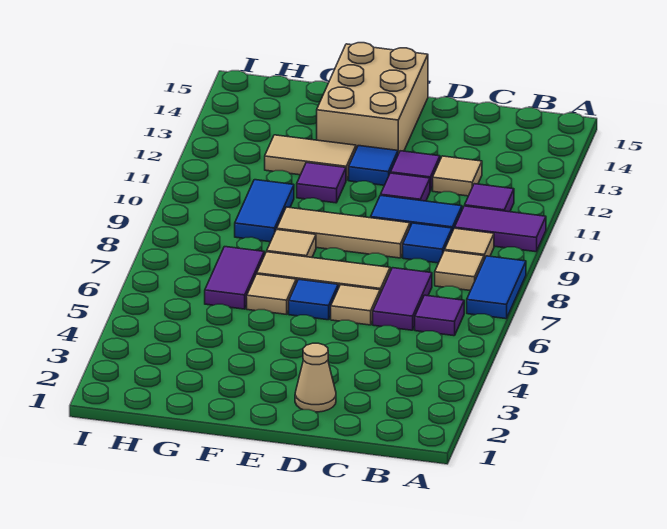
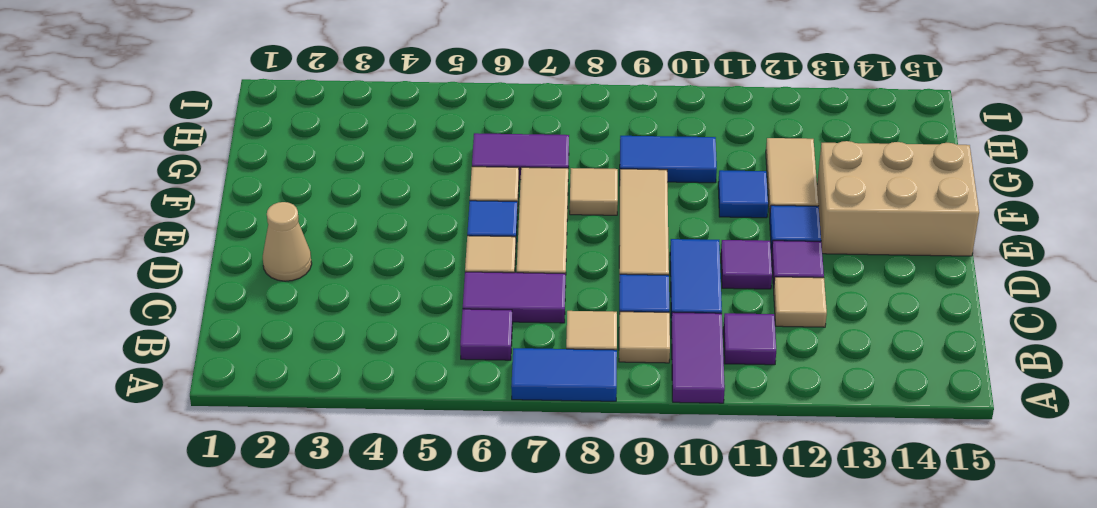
purple 1x1 tile [297,163,346,203] -> blue 1x1 tile [718,170,768,218]

